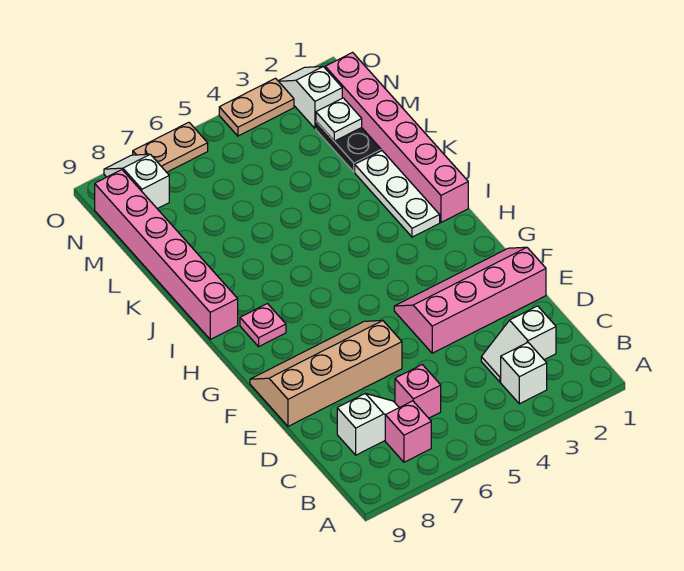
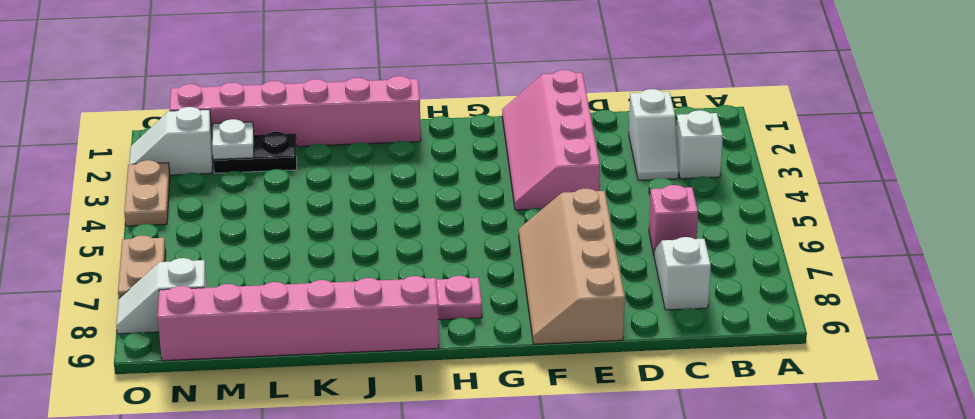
pink 1x1 brick [385,401,431,462] -> none
white 1x3 plate [355,151,440,237] -> none

